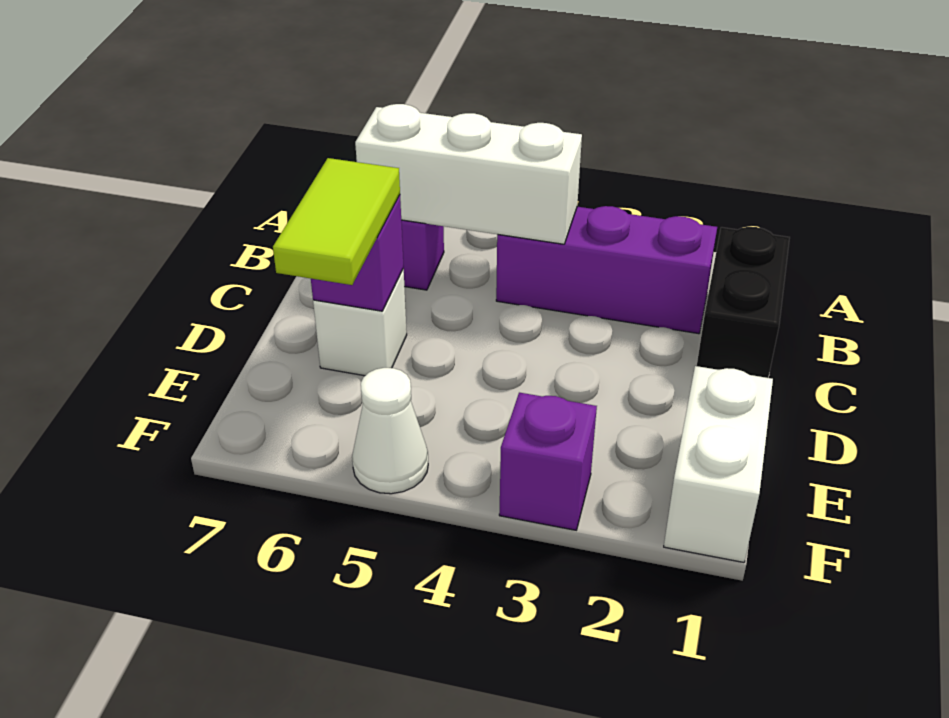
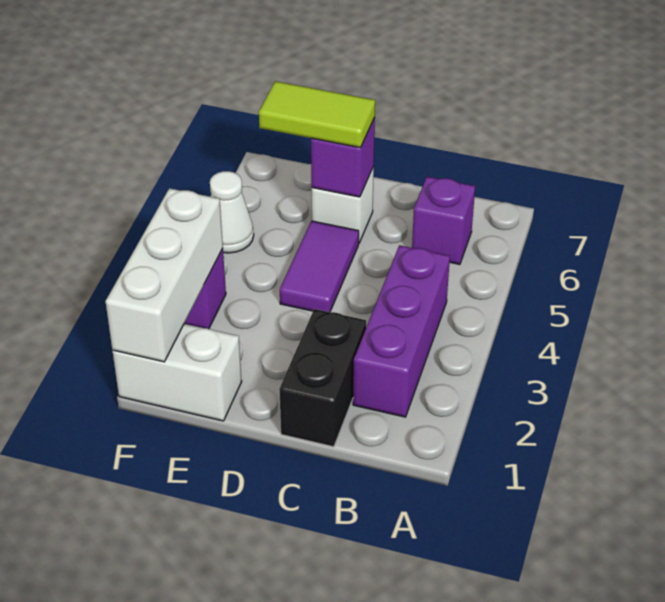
black 1x2 brick [697,227,790,378] -> black 1x2 brick turned to [279,309,366,447]
white 1x3 brick [355,104,582,244] -> white 1x3 brick moved to [105,188,223,362]
none -> purple 1x2 tile [280,221,359,312]

